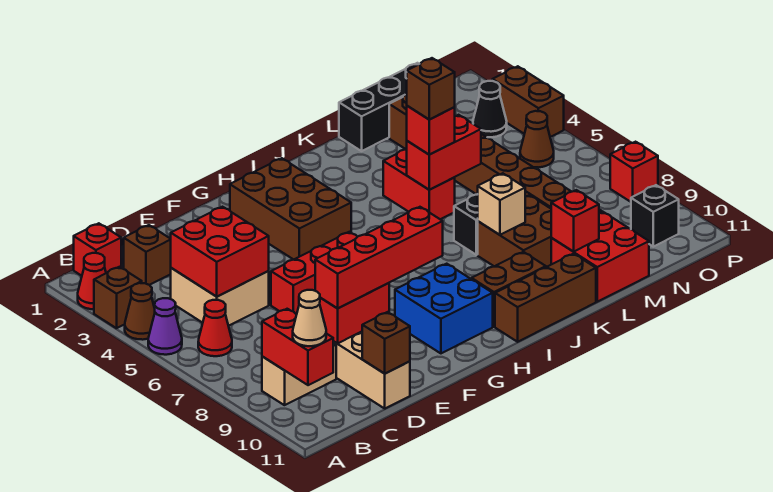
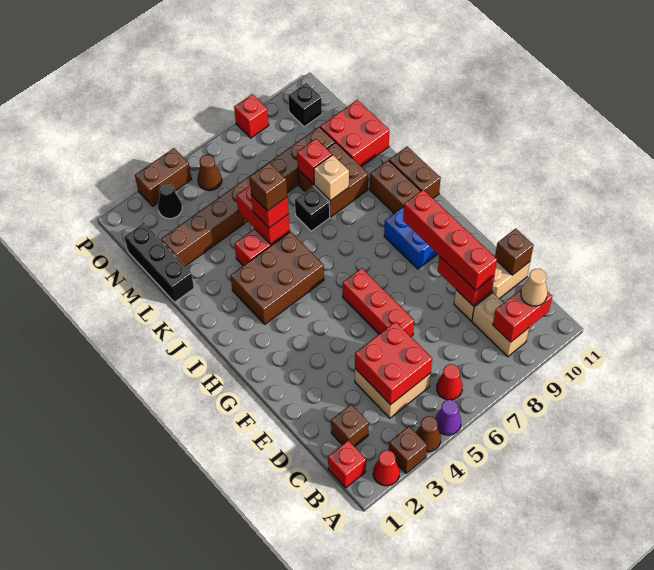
brown 2x3 brick [230,158,351,260] -> brown 2x3 brick moved to [230,232,324,324]
brown 1x3 brick [495,254,596,342] -> brown 1x2 brick [389,147,441,198]
red 1x1 brick [551,190,599,252] -> red 1x1 brick moved to [297,139,332,184]

